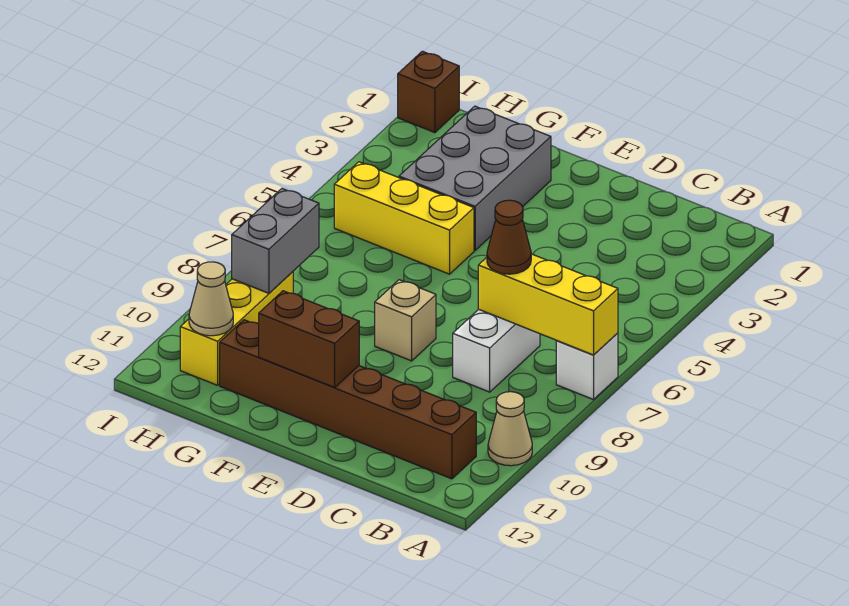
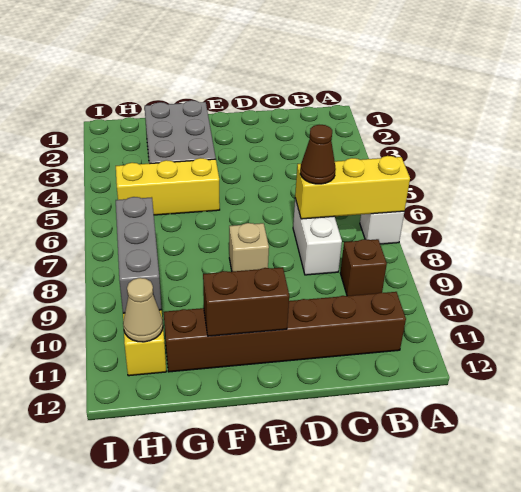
tan 1x1 cone [488,392,532,466] -> none
grey 1x2 brick [232,189,319,293] -> grey 1x3 brick [116,197,161,313]
brown 1x1 brick [398,51,459,133] -> brown 1x1 brick moved to [340,239,387,296]

